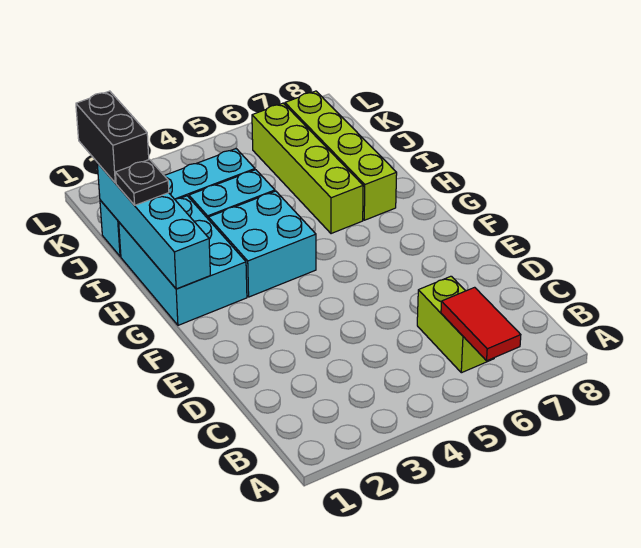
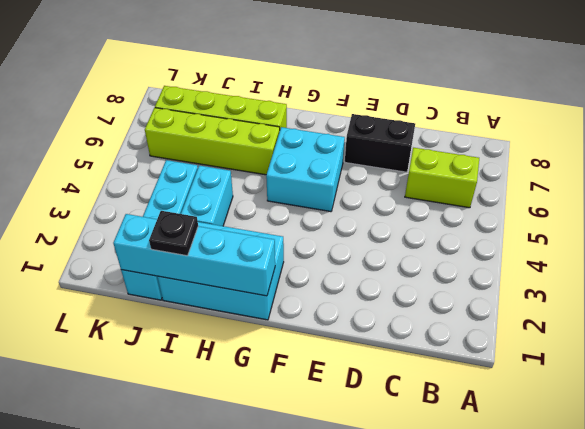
red 1x2 tile [441,287,521,361] -> none
cyan 2x2 brick [208,191,316,297] -> cyan 2x2 brick moved to [266,127,345,212]
black 1x2 brick [76,91,149,183] -> black 1x2 brick moved to [345,114,415,172]

